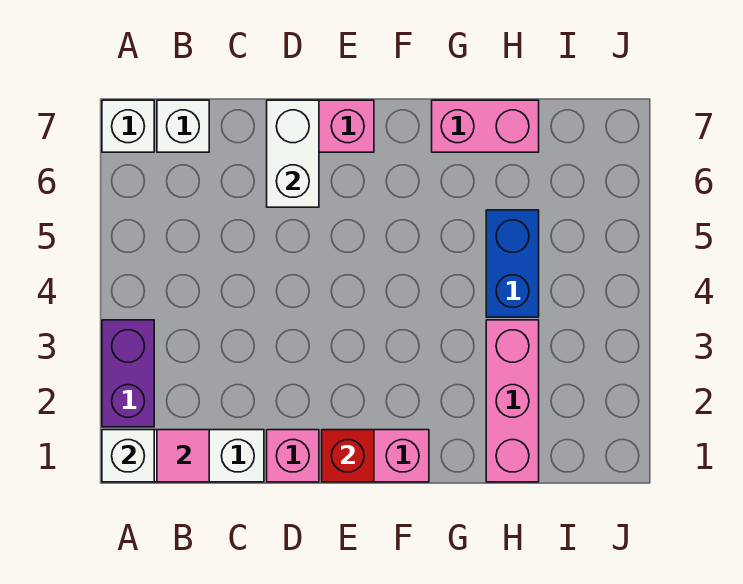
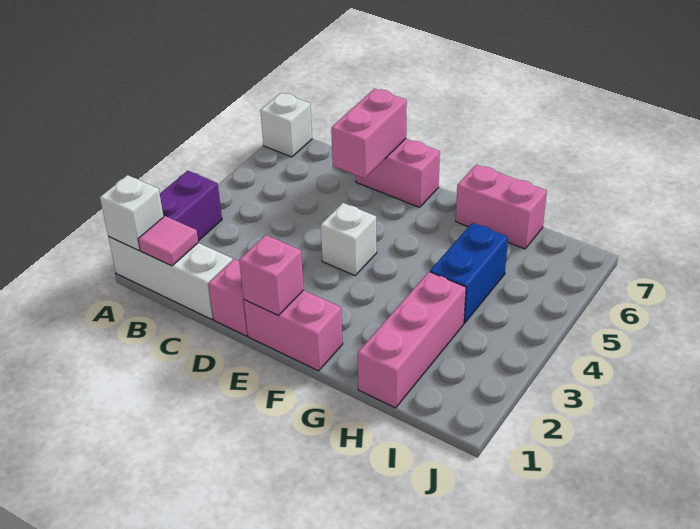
white 1x1 brick [157,100,209,152] -> white 1x1 brick moved to [321,203,377,276]
white 1x2 brick [267,100,319,207] -> pink 1x2 brick [331,89,407,178]
red 1x1 brick [322,430,374,482] -> pink 1x1 brick [239,235,304,315]

